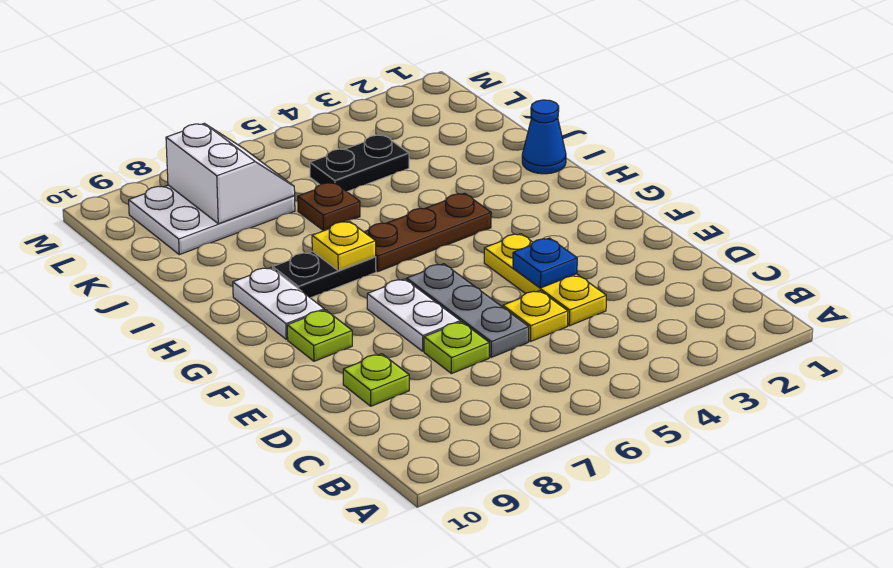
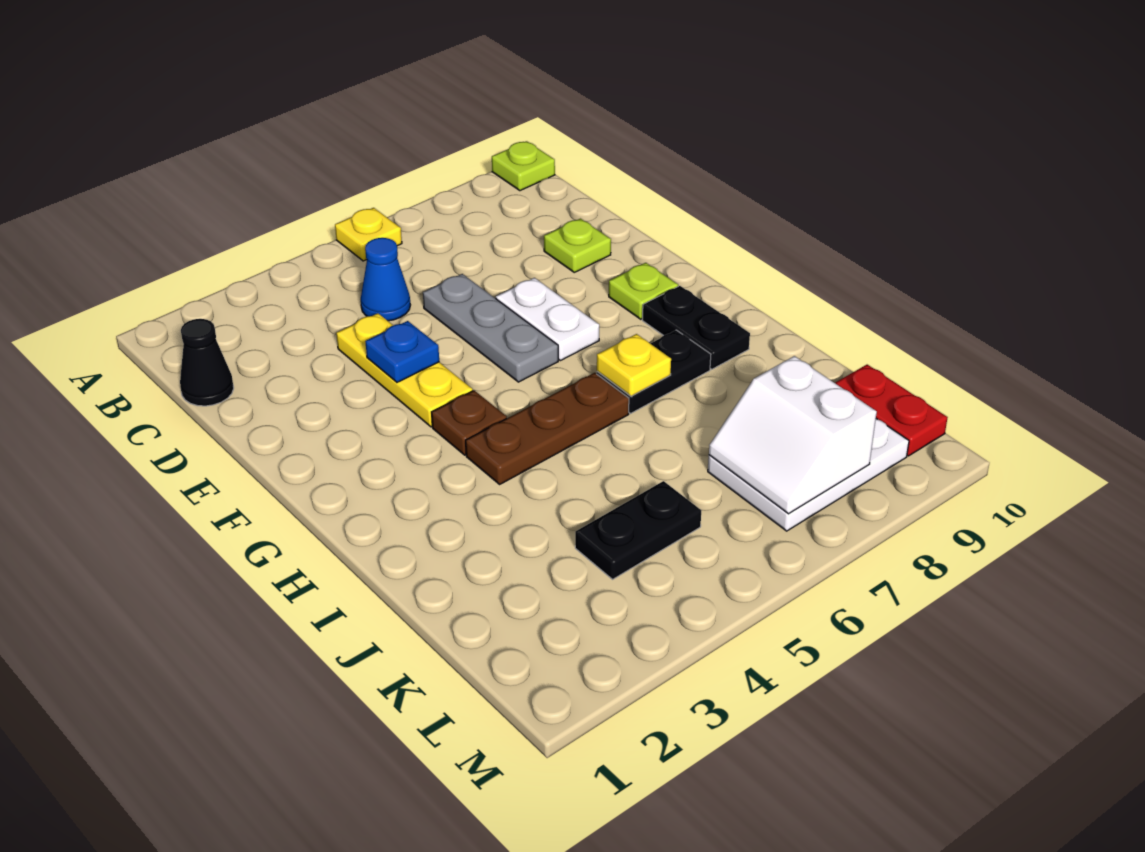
none -> black 1x1 cone [180,319,234,406]
yellow 1x1 plate [503,291,568,341] -> yellow 1x1 plate moved to [335,208,402,261]
lime 1x1 plate [424,322,489,374] -> lime 1x1 plate moved to [492,141,555,191]
white 1x2 plate [233,267,324,339] -> black 1x2 plate [642,286,750,369]
blue 1x1 cone [522,100,566,174] -> blue 1x1 cone moved to [361,238,410,321]
brown 1x1 plate [298,182,360,231] -> brown 1x1 plate moved to [432,390,507,455]
none -> red 1x2 plate [835,365,948,456]

